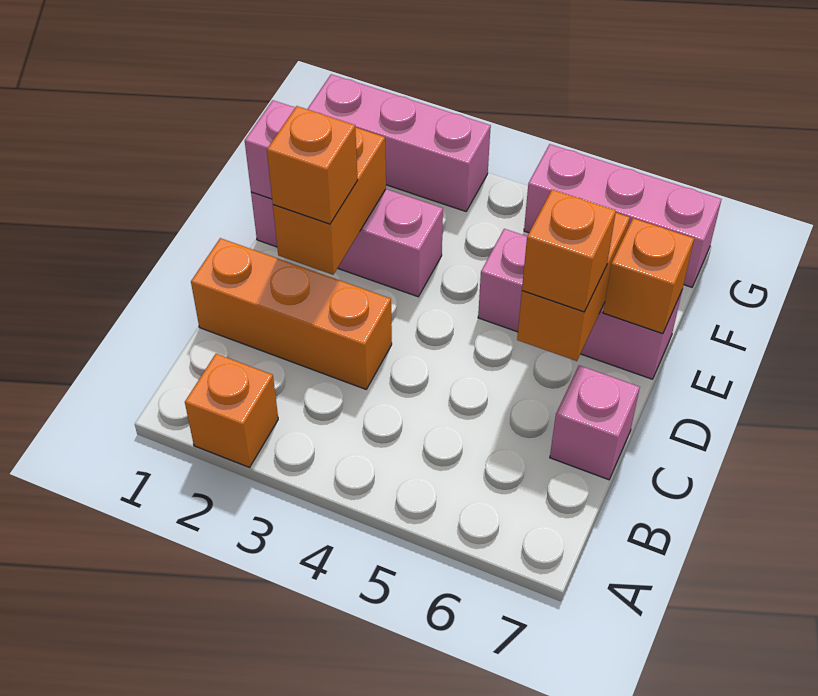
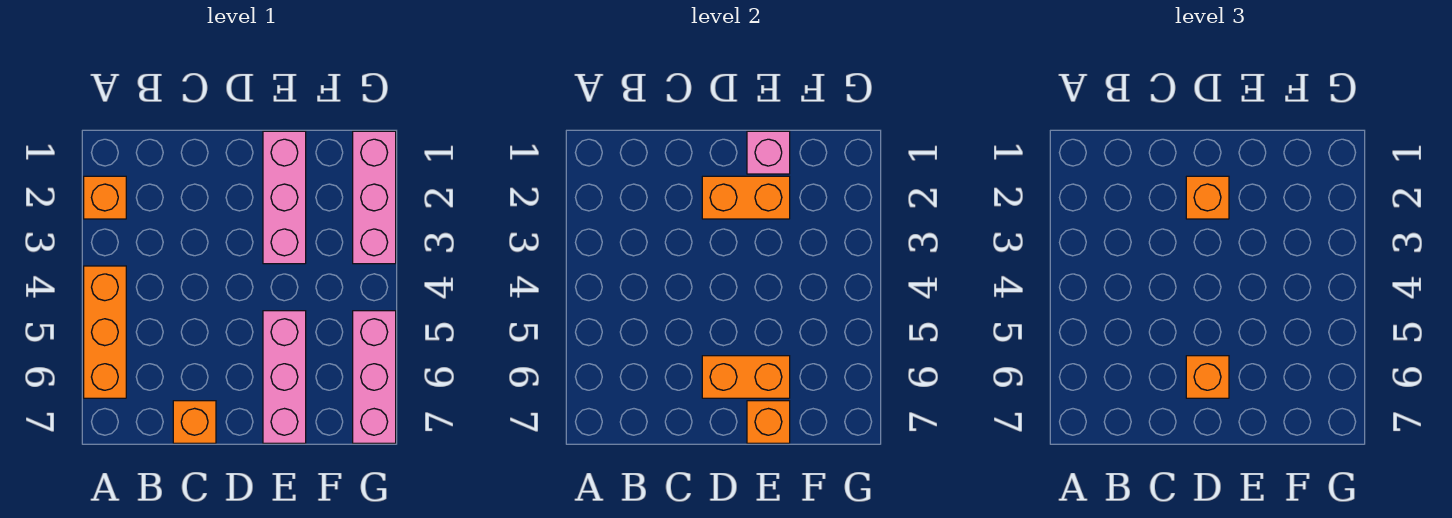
orange 1x3 brick [191,238,392,389] -> orange 1x3 brick moved to [84,266,126,398]
pink 1x1 brick [550,365,640,480] -> orange 1x1 brick [173,401,216,443]

